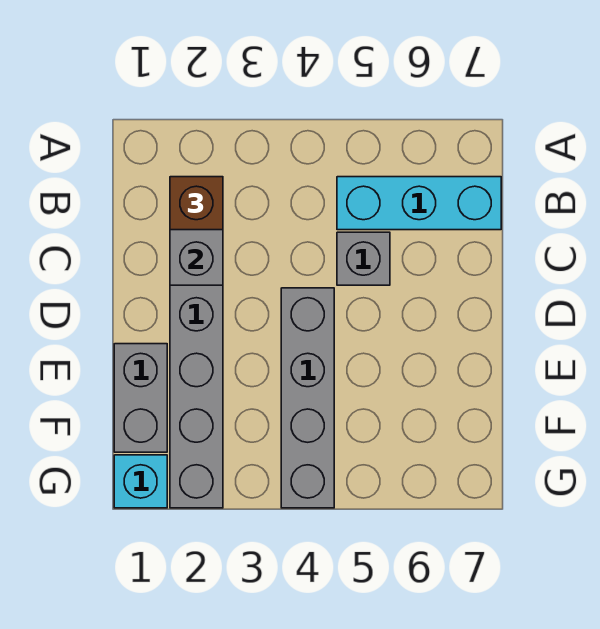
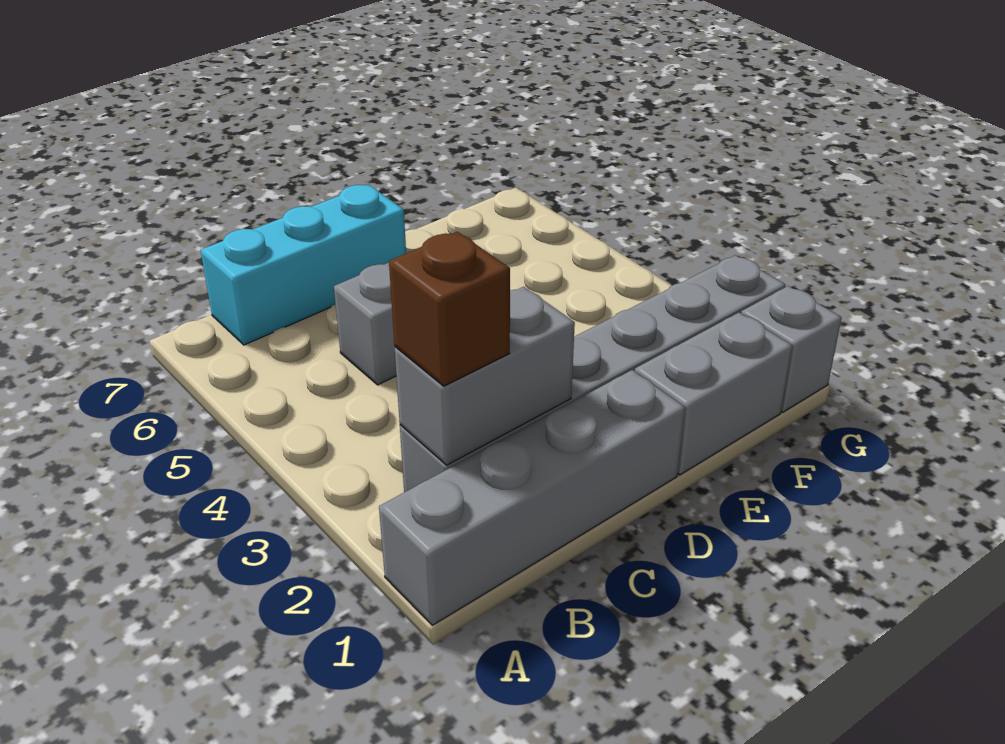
cyan 1x3 brick [337,177,501,230] -> cyan 1x3 brick turned to [201,185,406,345]
grey 1x4 brick [281,288,334,508] -> grey 1x4 brick moved to [379,370,685,625]
cyan 1x1 brick [114,455,167,508] -> grey 1x1 brick [741,286,842,412]

